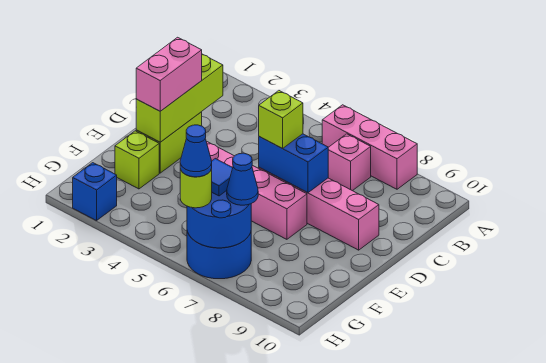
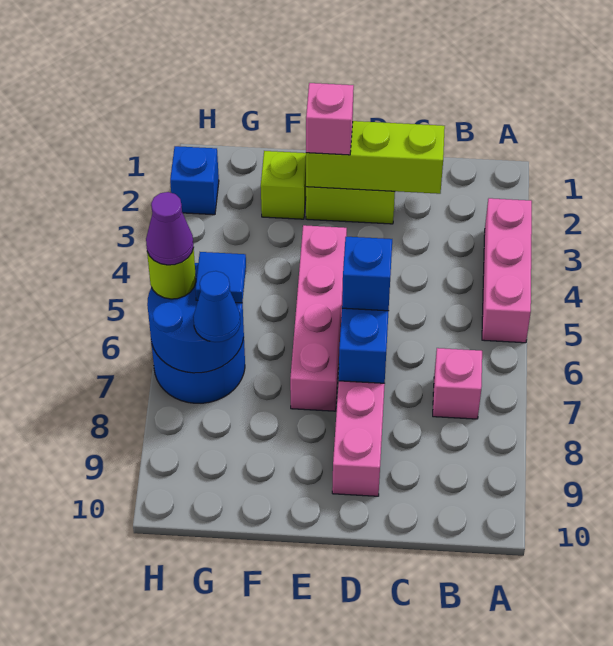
pink 1x3 brick [322,105,417,189] -> pink 1x3 brick moved to [482,198,532,343]
pink 1x2 brick [136,37,202,111] -> pink 1x1 brick [306,83,354,155]
lime 1x1 brick [259,91,303,149] -> blue 1x1 brick [342,237,392,311]
blue 1x1 cone [180,125,212,177] -> purple 1x1 cone [146,192,194,265]

